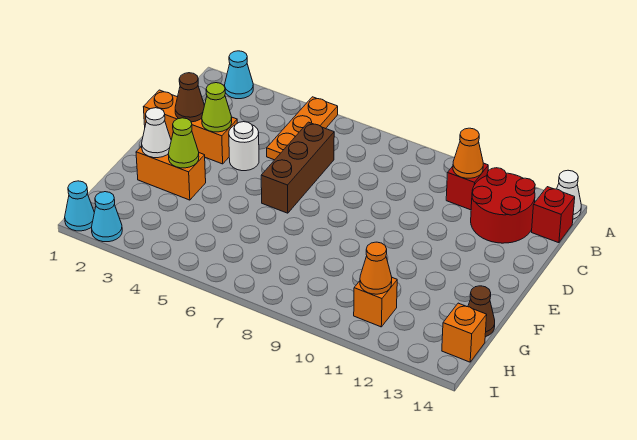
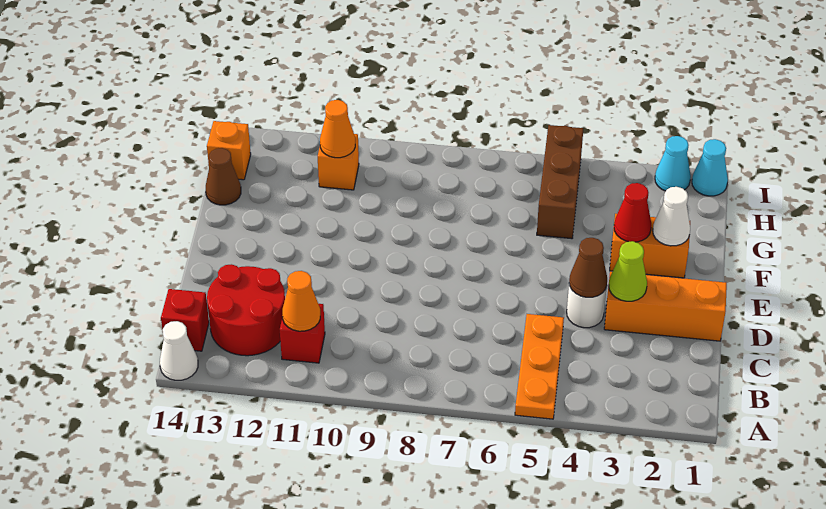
cyan 1x1 cone [225,51,253,99] -> none
brown 1x3 brick [261,122,334,213] -> brown 1x3 brick moved to [537,125,583,239]
brown 1x1 cone [175,73,204,122] -> brown 1x1 cone moved to [569,238,607,297]
lime 1x1 cone [168,118,199,168] -> red 1x1 cone [614,183,651,242]

